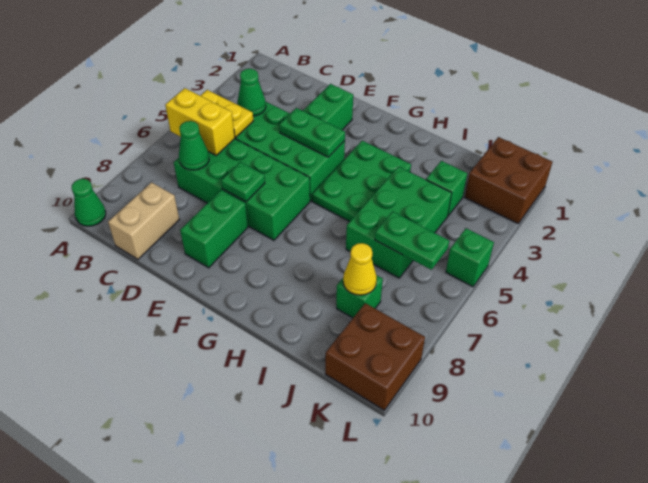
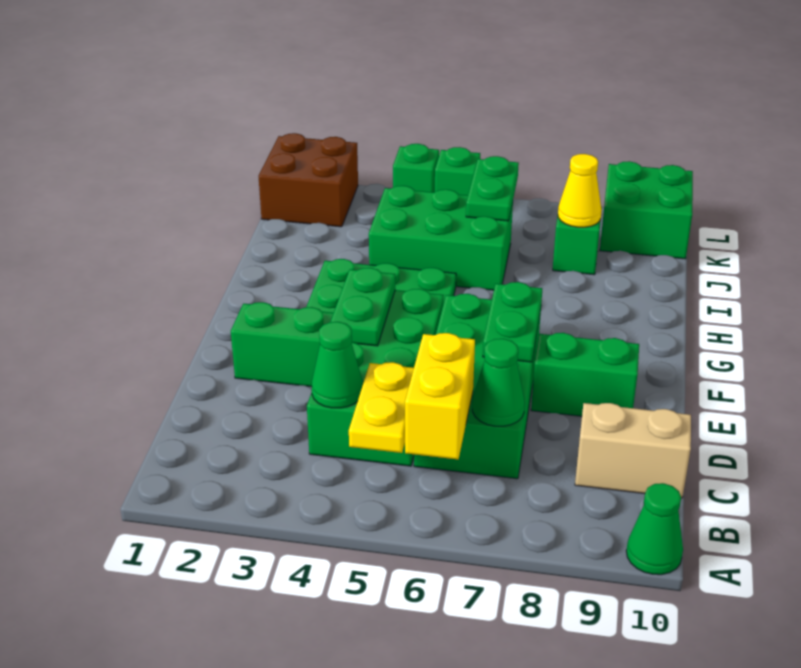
green 1x1 plate [221,162,265,202] -> green 1x2 plate [483,282,542,362]
green 1x1 brick [426,161,467,216] -> green 1x1 brick moved to [393,144,439,192]
brown 2x2 brick [325,303,425,410] -> green 2x2 brick [600,161,693,259]

